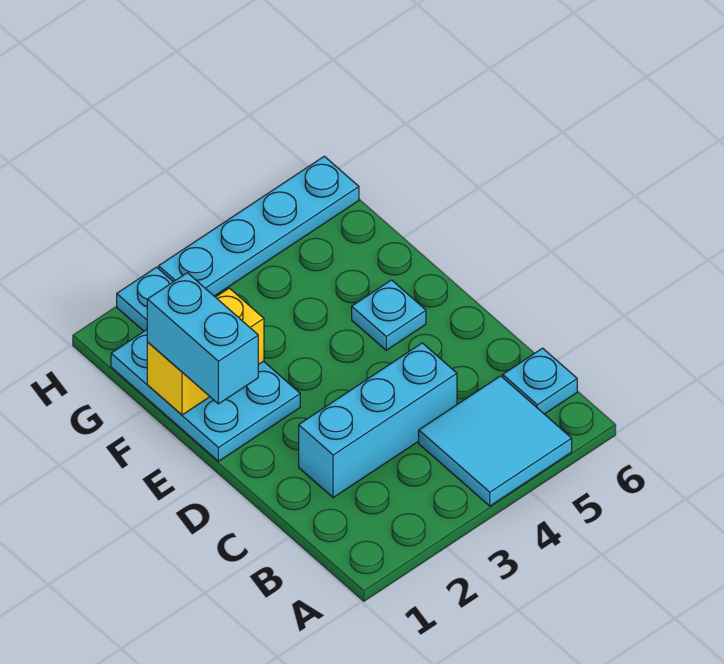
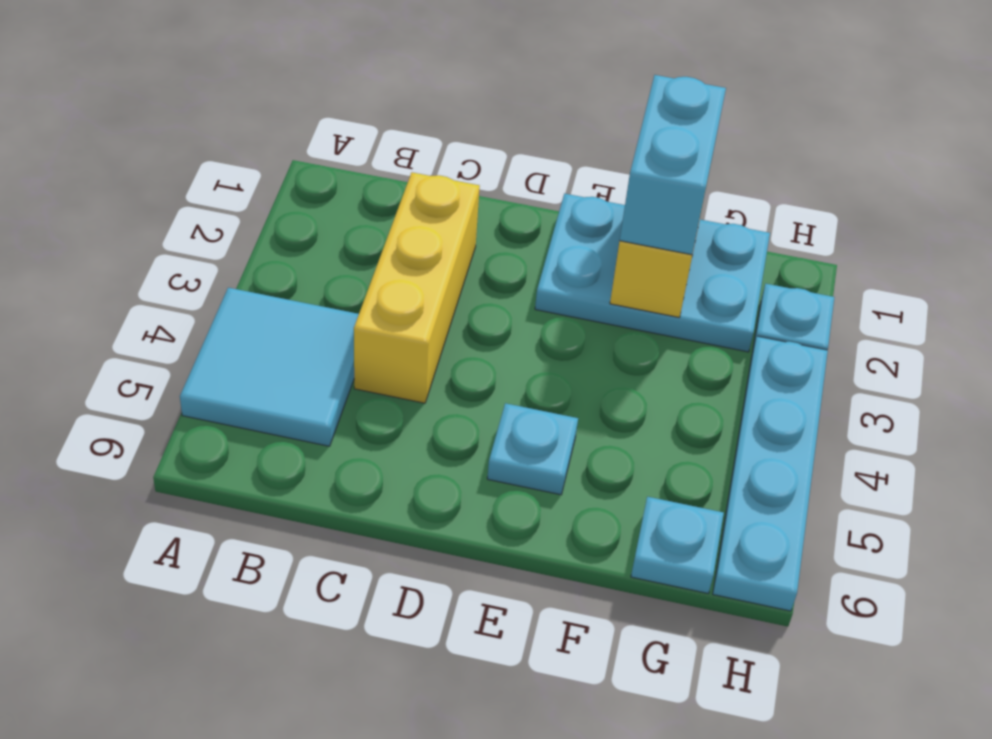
cyan 1x1 plate [503,348,577,414] -> cyan 1x1 plate moved to [631,497,724,593]
cyan 1x3 brick [299,343,457,498] -> yellow 1x3 brick [354,172,480,403]
cyan 1x2 brick [147,273,258,404] -> cyan 1x2 brick turned to [620,75,726,255]

